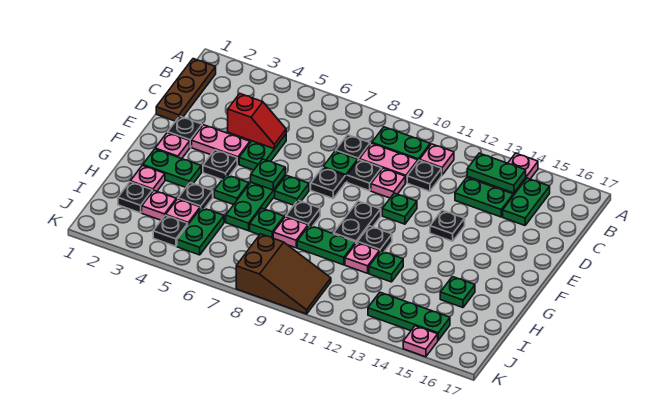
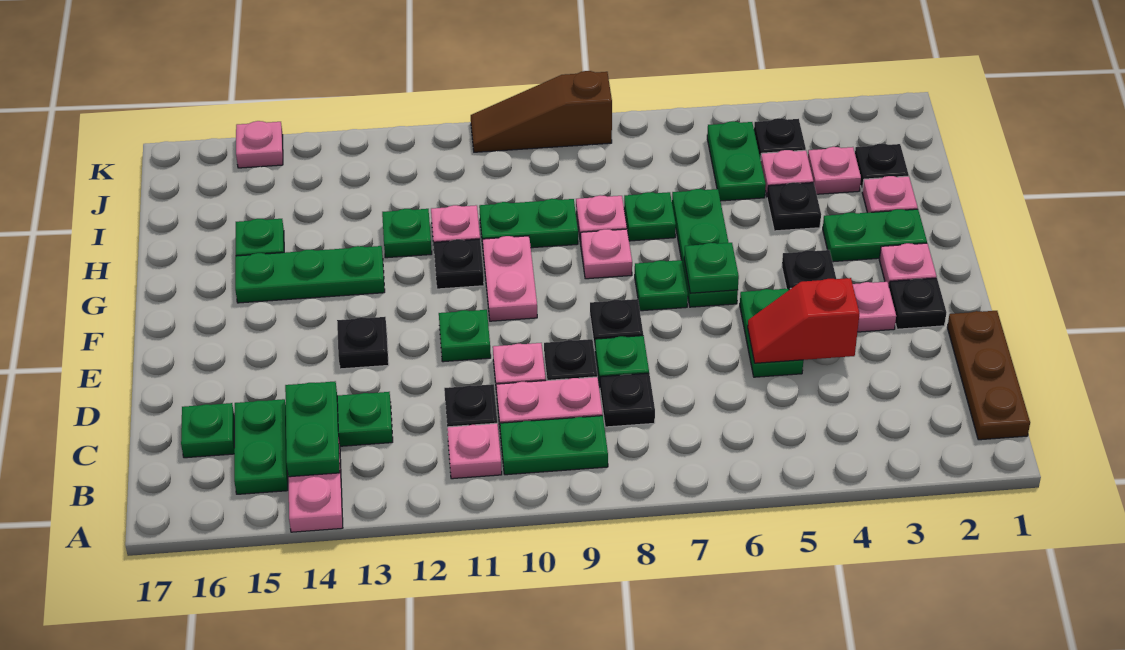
green 1x2 plate [467,153,526,193] -> green 1x2 plate turned to [285,382,340,477]
black 1x2 plate [334,201,381,243] -> pink 1x2 plate [483,236,537,321]
green 1x1 plate [214,175,249,205] -> green 1x1 plate moved to [181,403,234,458]
black 1x1 plate [286,200,320,226] -> pink 1x1 plate [581,229,632,279]
brown 2x3 slope [236,234,331,314] -> brown 1x3 slope [471,71,612,152]
green 1x3 plate [368,292,450,340] -> green 1x3 plate moved to [235,246,385,303]

